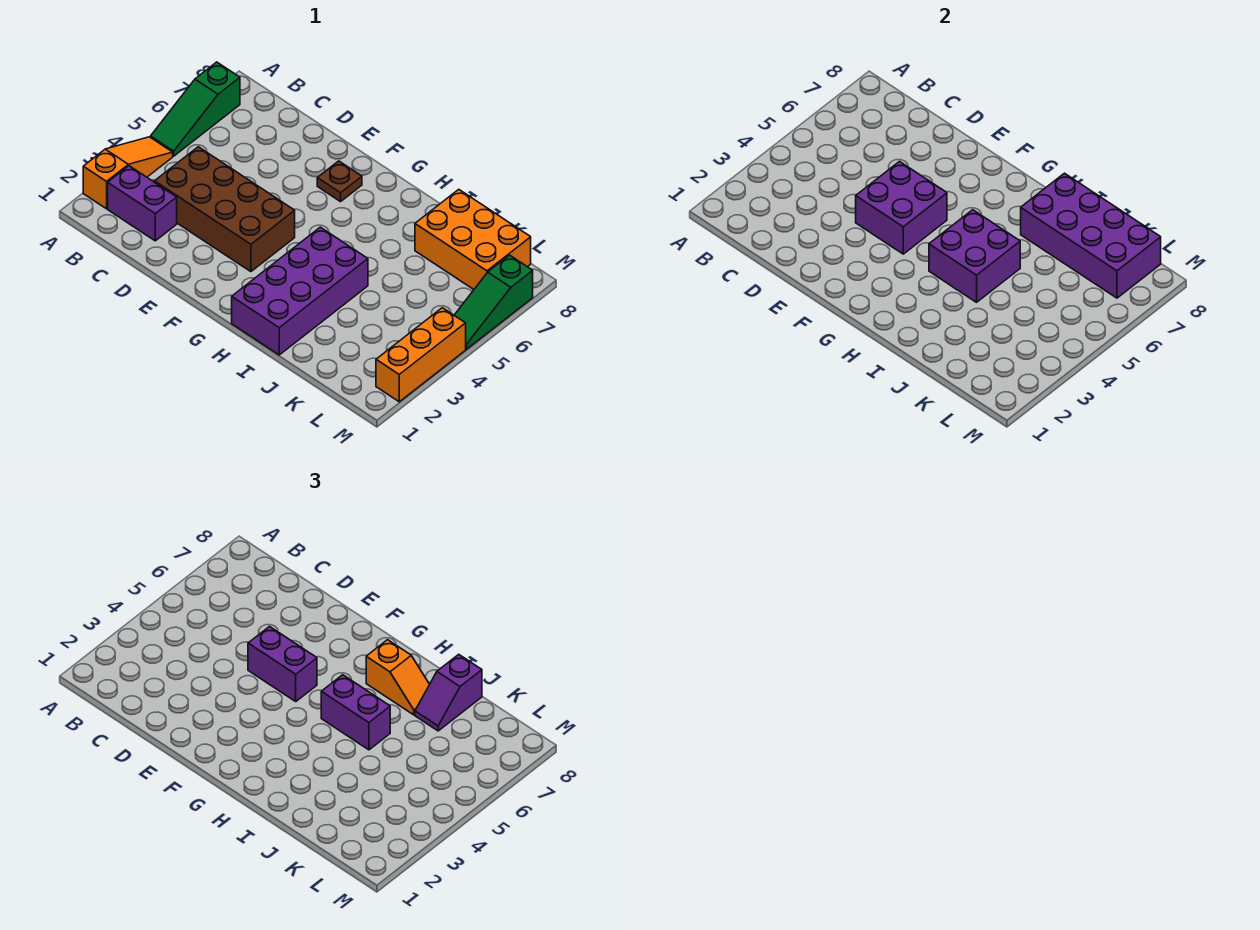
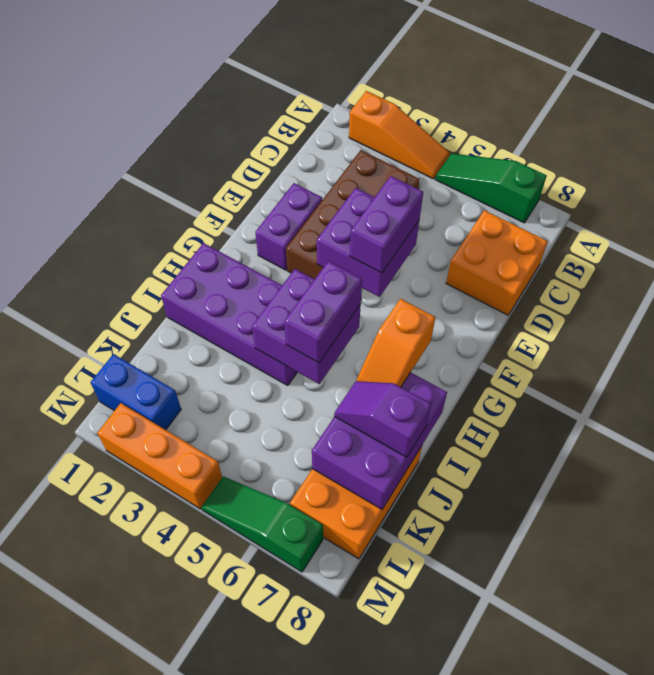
purple 1x2 brick [108,166,177,241] -> purple 1x2 brick moved to [255,183,322,270]
none -> orange 2x2 brick [446,210,548,315]
brown 1x1 plate [317,161,362,202] -> none
purple 2x4 brick [1021,173,1161,298] -> purple 2x3 brick [312,372,447,509]
none -> blue 1x2 brick [91,354,181,430]

